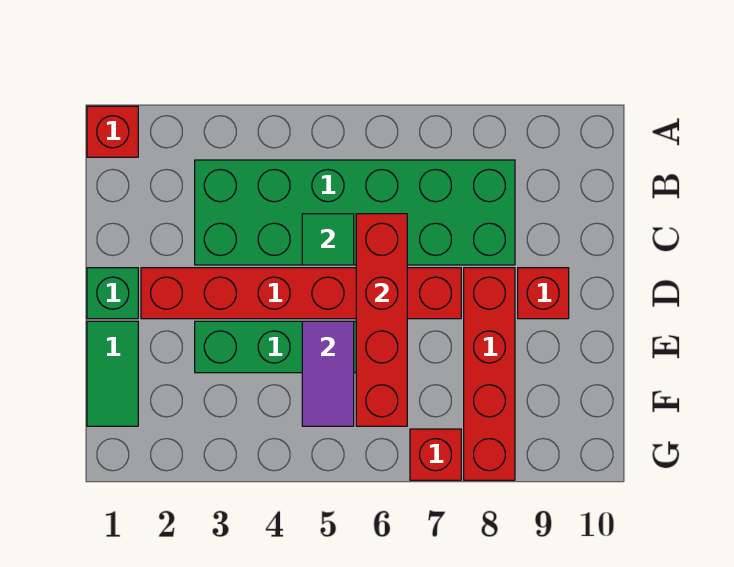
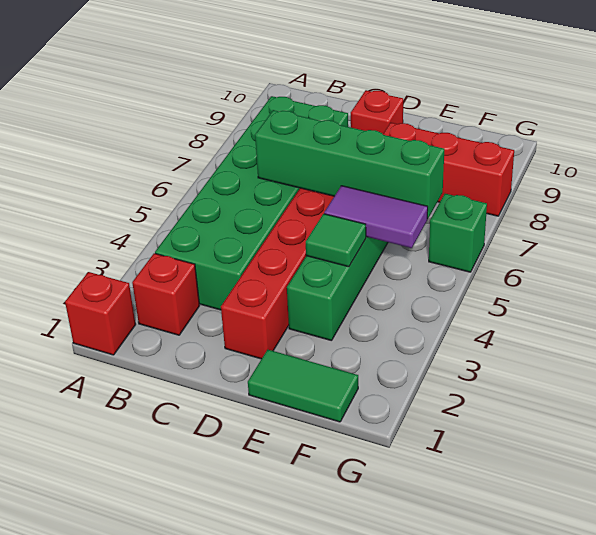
green 1x1 tile [302,214,354,265] -> green 1x1 tile moved to [306,214,366,267]
red 1x4 brick [356,214,407,426] -> green 1x4 brick [255,110,444,219]
green 1x1 brick [87,268,138,319] -> green 1x1 brick moved to [429,194,487,272]
red 1x4 brick [464,268,515,480] -> red 1x3 brick [383,123,514,216]
red 1x1 brick [410,429,461,480] -> red 1x1 brick moved to [132,253,200,335]

